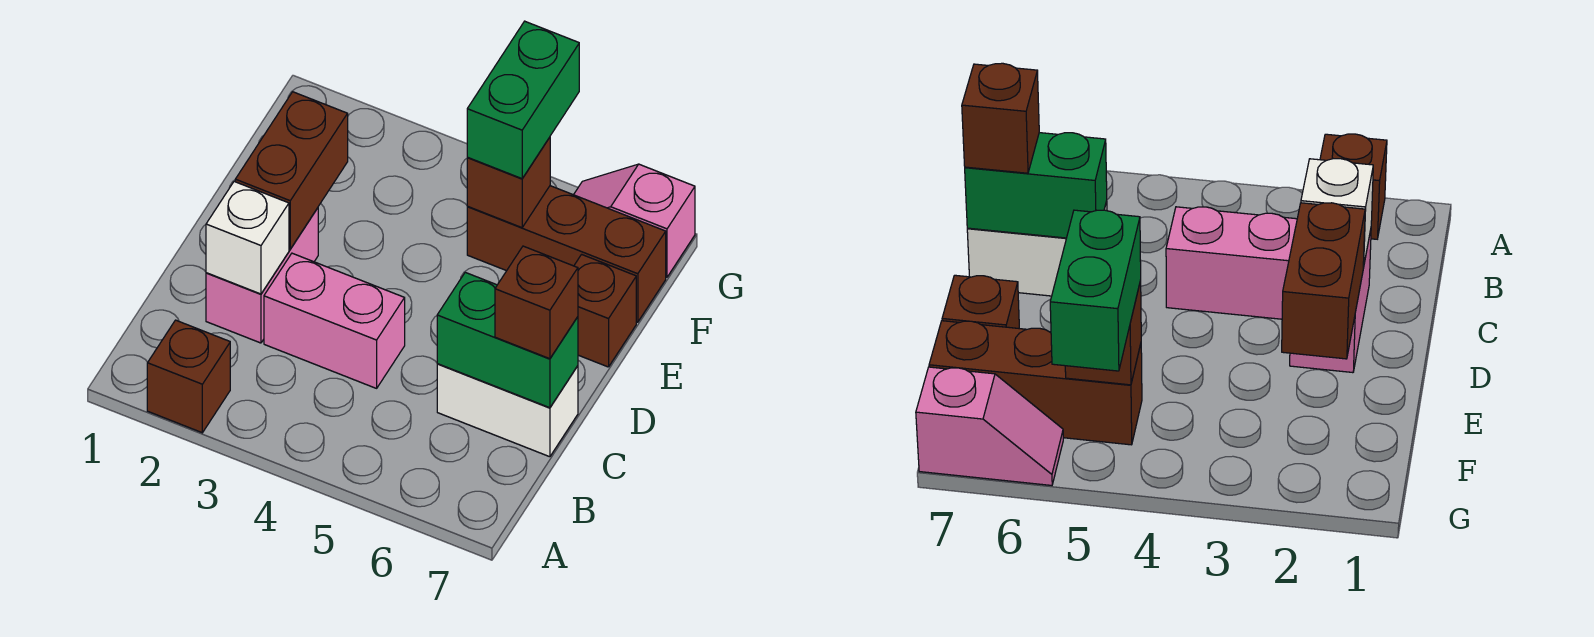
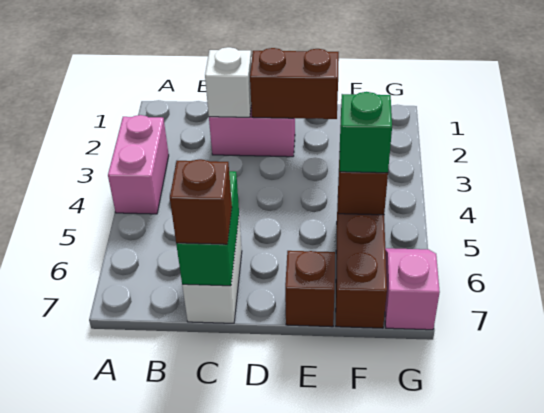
brown 1x1 brick [147,320,230,433] -> none
pink 1x2 brick [264,253,405,388] -> pink 1x2 brick moved to [108,115,169,214]
green 1x2 brick [467,21,579,179] -> green 1x1 brick [340,92,392,173]

